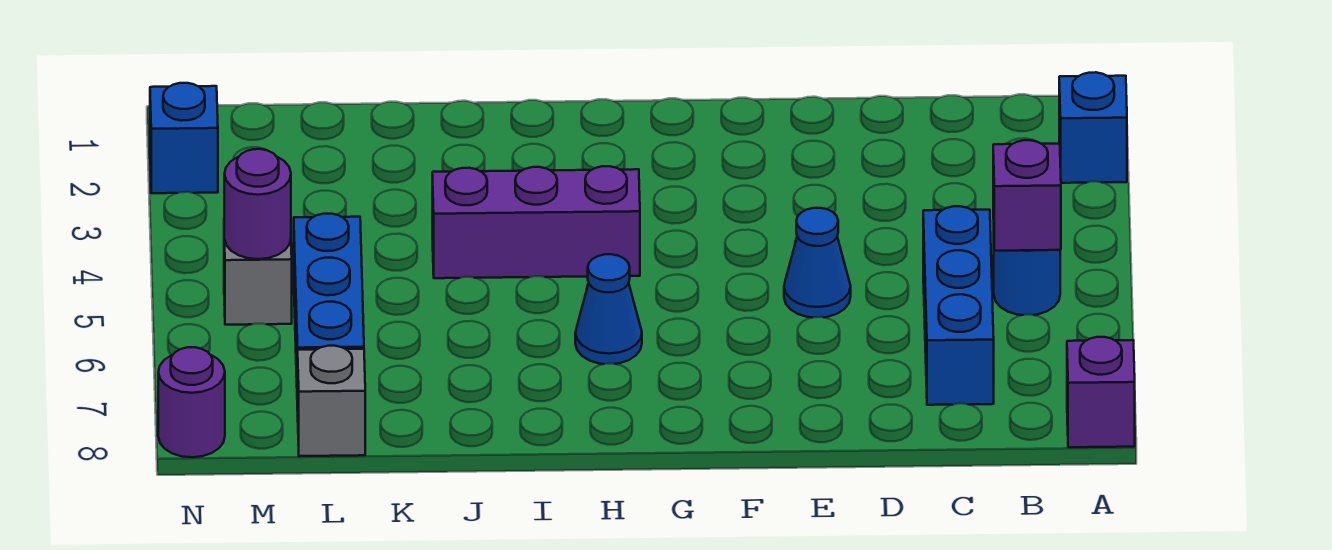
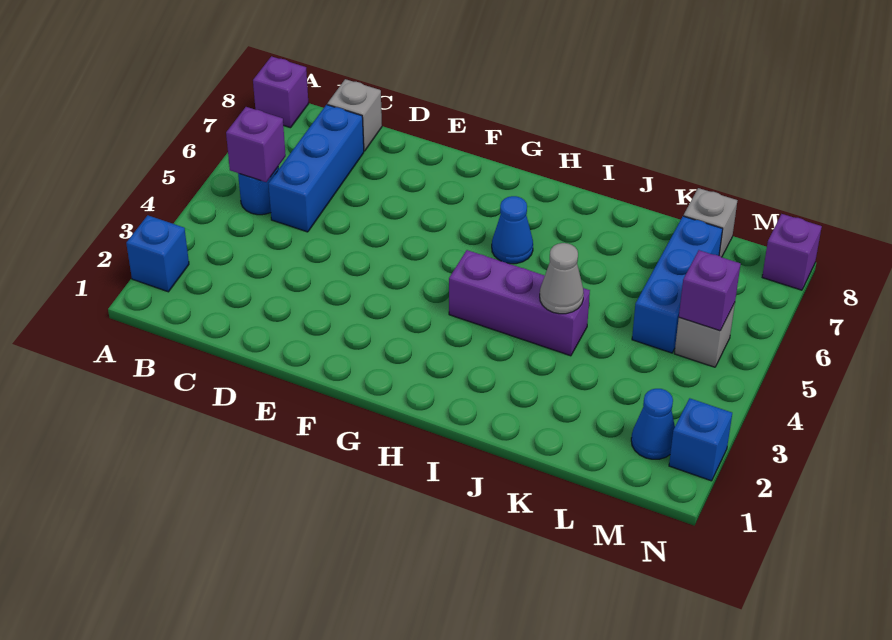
none -> grey 1x1 brick [327,79,382,151]
blue 1x1 cone [784,208,851,318] -> blue 1x1 cone moved to [631,389,675,459]
none -> grey 1x1 cone [540,243,584,314]
purple 1x1 round brick [224,149,291,259] -> purple 1x1 brick [679,250,741,331]
purple 1x1 round brick [158,347,225,457] -> purple 1x1 brick [762,214,822,290]

